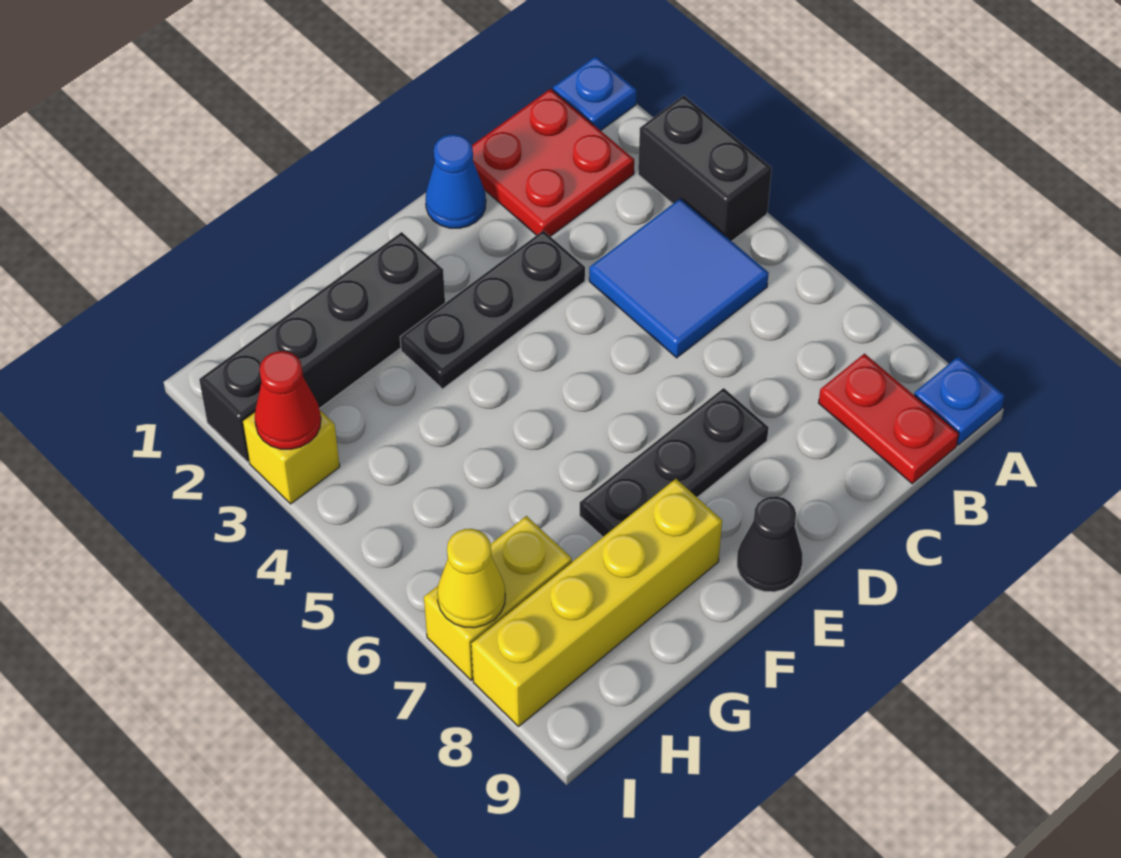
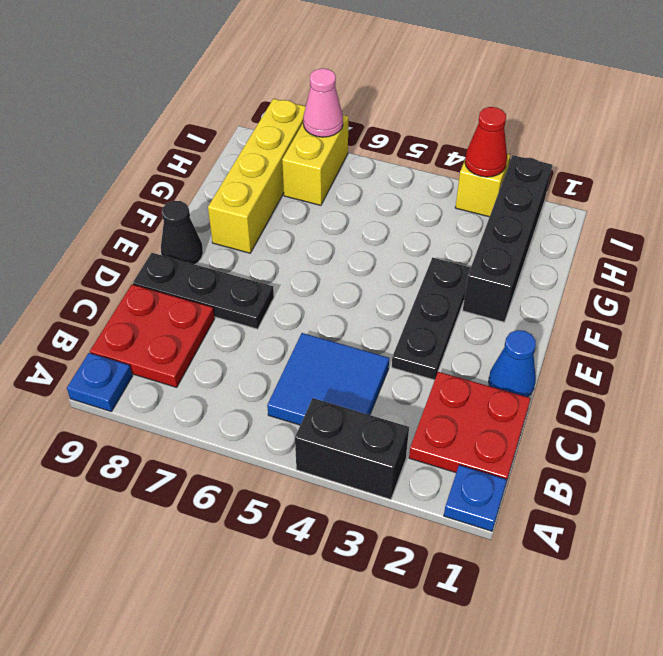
red 1x2 plate [819,354,959,484] -> red 2x2 plate [90,285,215,387]
black 1x3 plate [580,388,769,537] -> black 1x3 plate turned to [133,253,274,329]
yellow 1x1 cone [437,529,505,628] -> pink 1x1 cone [303,69,343,137]

